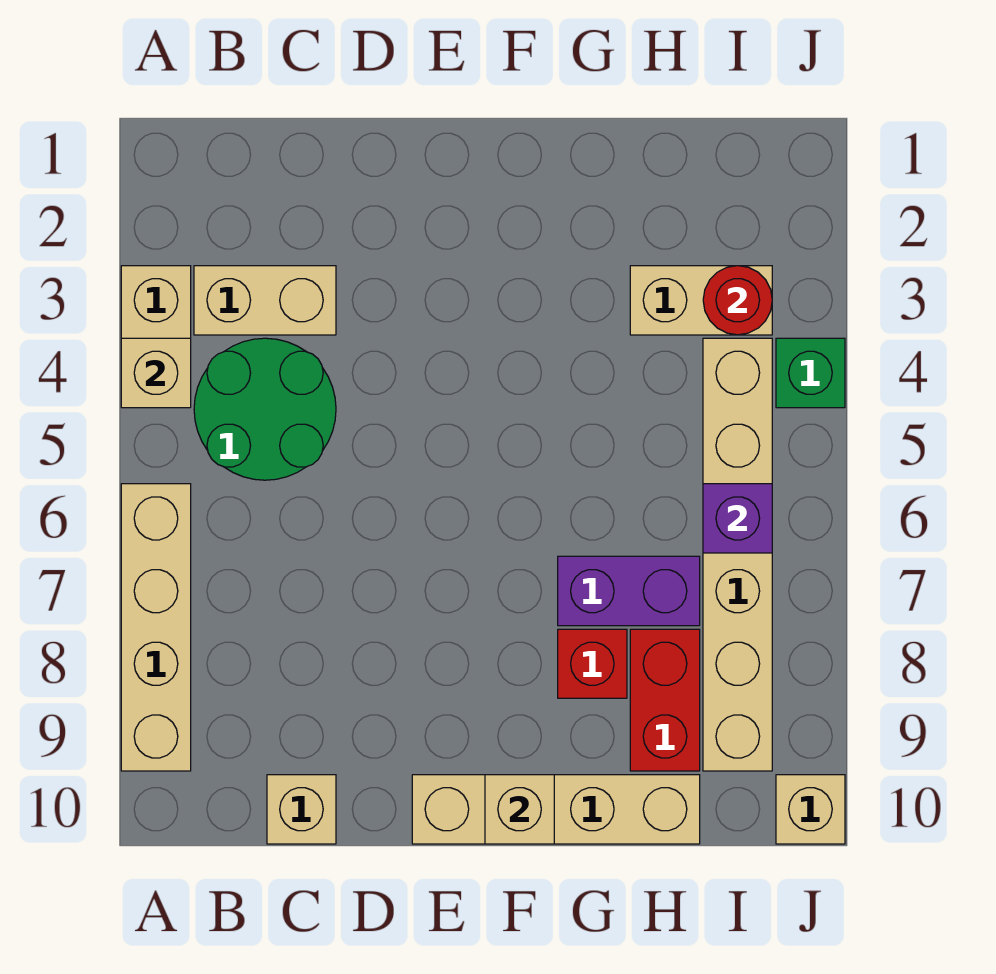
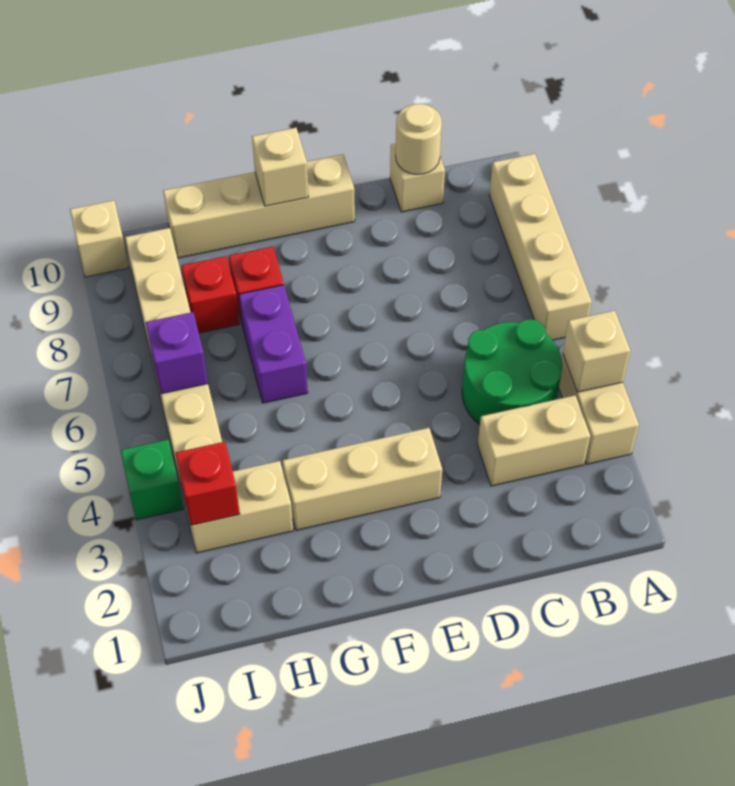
none -> tan 1x1 round brick [396,104,442,174]
none -> tan 1x3 brick [282,428,442,530]
purple 1x2 brick [558,556,700,626] -> purple 1x2 brick turned to [239,285,308,403]
red 1x2 brick [630,629,700,771] -> red 1x1 brick [182,256,240,333]
red 1x1 round brick [703,266,772,335] -> red 1x1 brick [176,442,240,525]

